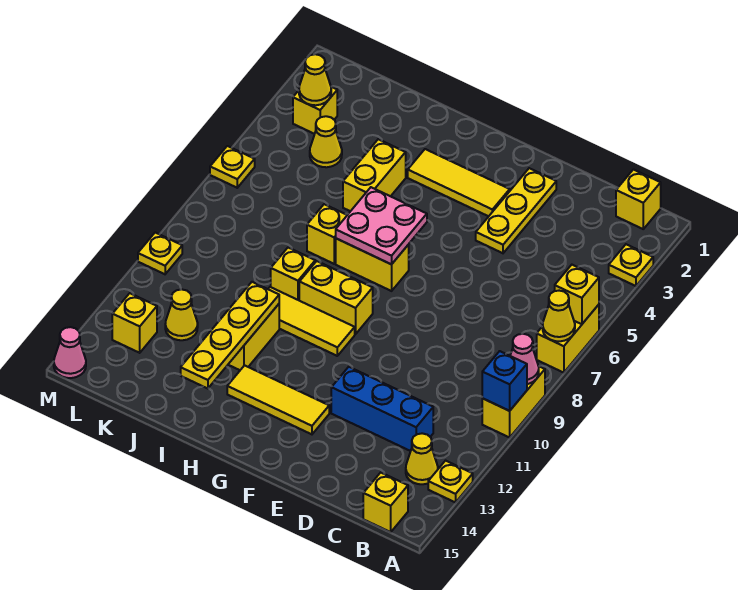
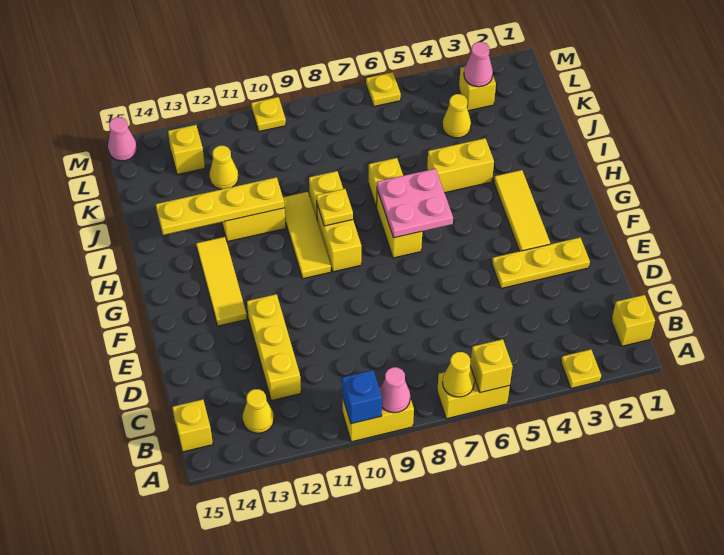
yellow 1x1 plate [428,461,473,502] -> yellow 1x1 plate moved to [316,189,353,226]
blue 1x3 brick [331,367,433,451] -> yellow 1x3 brick [247,294,301,401]
yellow 1x1 cone [299,54,331,105] -> pink 1x1 cone [464,42,493,87]

